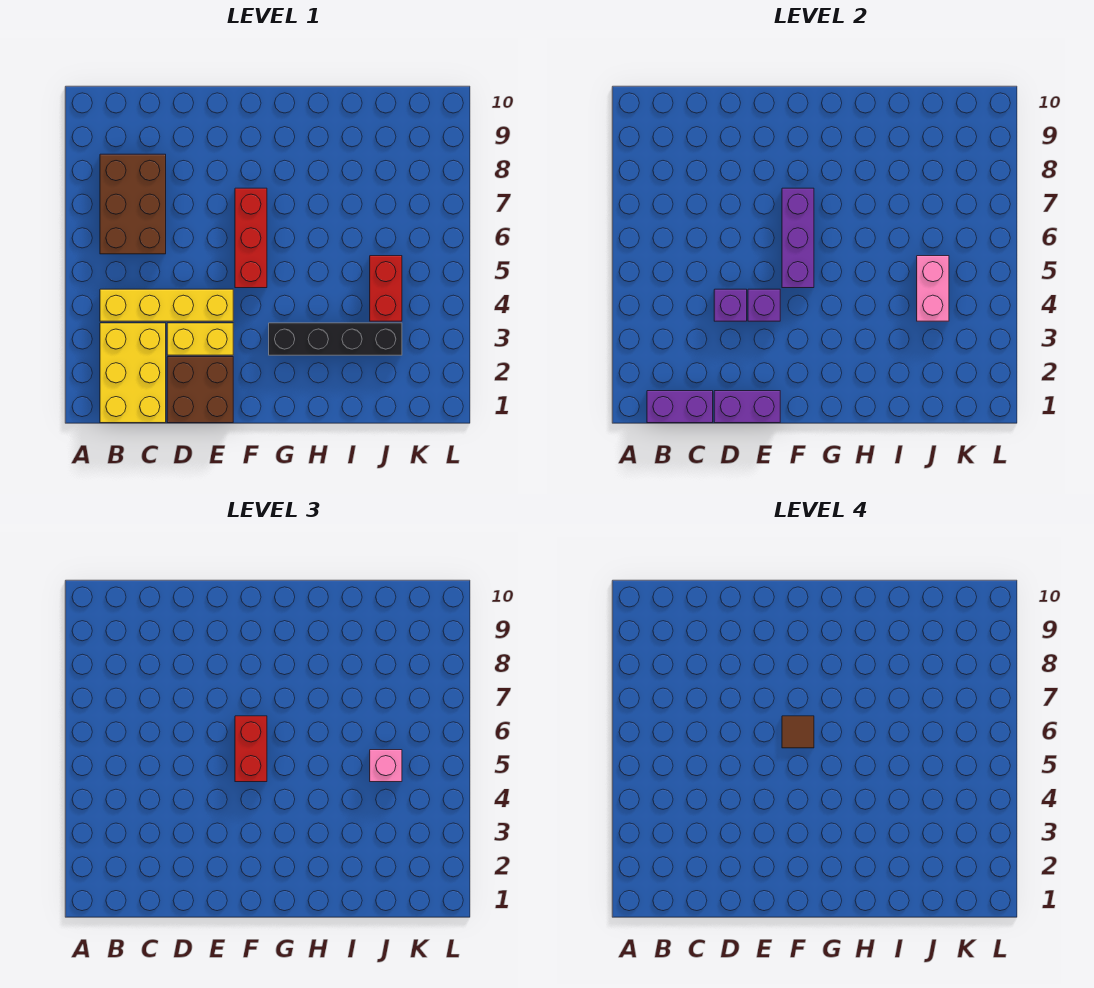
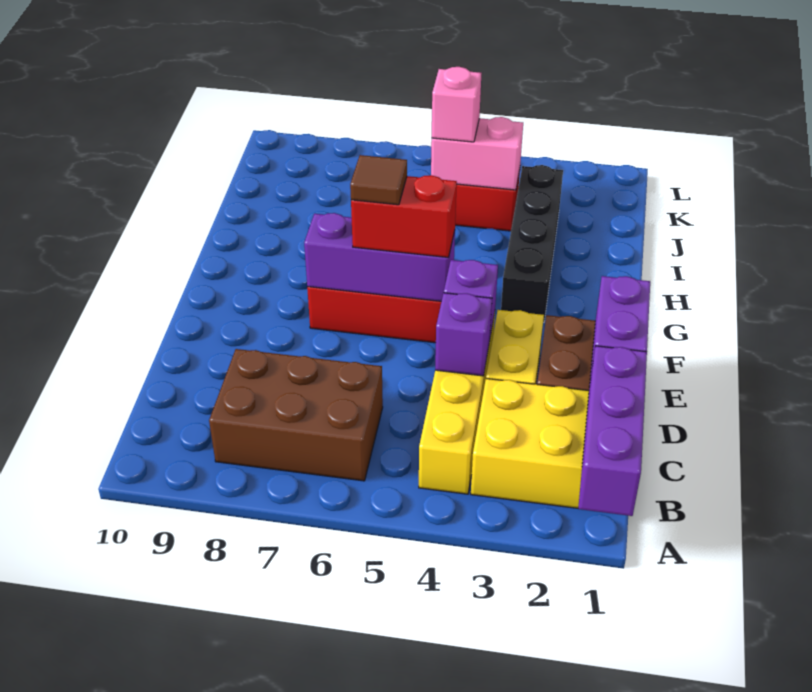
purple 1x2 brick [647,391,713,423] -> purple 1x3 brick [578,346,647,516]

